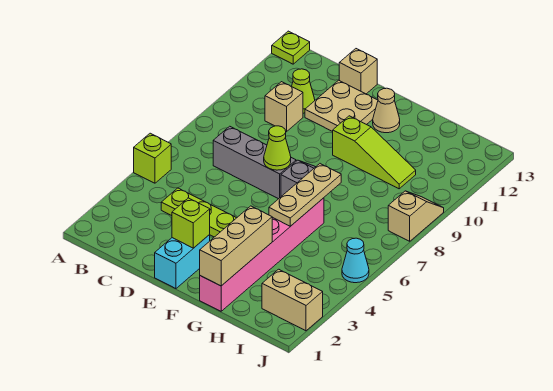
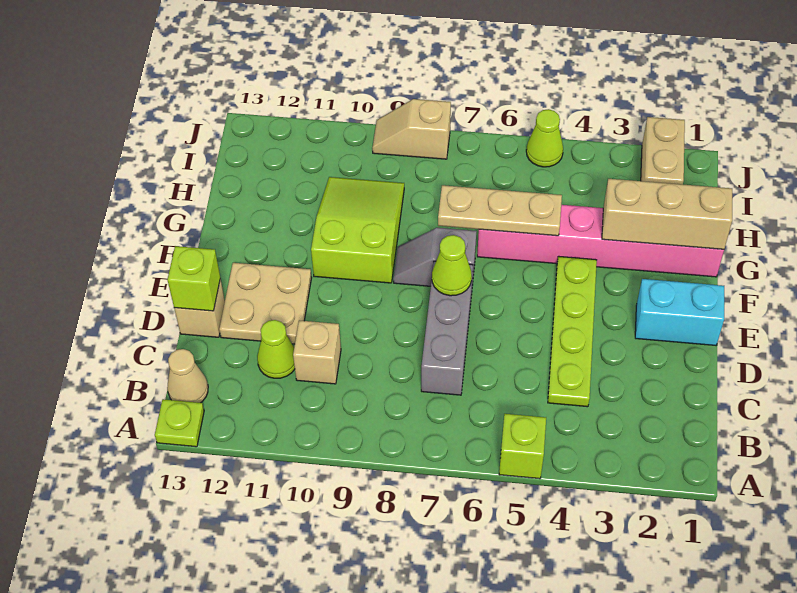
lime 1x1 brick [172,198,210,248] -> lime 1x1 brick moved to [167,246,220,311]
lime 1x3 slope [333,116,416,189] -> lime 2x3 slope [311,177,404,283]
tan 1x1 cone [373,88,400,133] -> tan 1x1 cone moved to [167,349,208,403]
cyan 1x1 cone [342,238,369,283] -> lime 1x1 cone [526,109,563,167]

